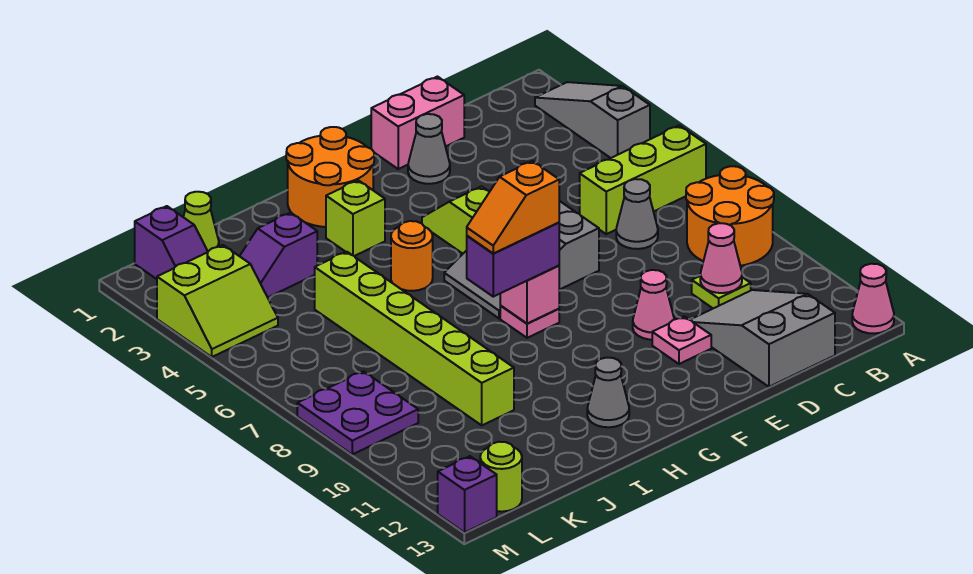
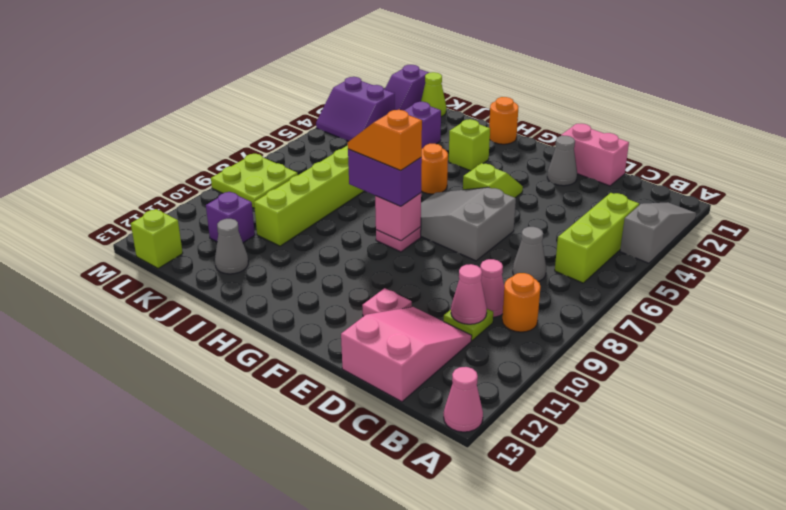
lime 1x3 brick [580,125,706,234] -> lime 1x3 brick turned to [555,193,639,283]
orange 2x2 round brick [686,166,774,266] -> orange 1x1 round brick [502,273,541,332]
grey 2x3 slope [690,290,835,387] -> pink 2x3 slope [341,307,472,402]
pink 1x1 cone [633,270,674,340] -> pink 1x1 cone moved to [480,259,504,317]
orange 2x2 round brick [286,127,374,227] -> orange 1x1 round brick [489,97,518,144]
grey 1x1 cone [587,358,629,427] -> grey 1x1 cone moved to [215,219,248,274]
lime 2x2 slope [157,245,278,357] -> purple 2x2 slope [316,77,395,141]
purple 2x2 plate [297,371,418,454] -> lime 2x2 plate [211,154,298,208]
lime 1x1 round brick [480,442,522,512] -> lime 1x1 brick [131,209,183,268]
purple 1x1 brick [438,456,497,532] -> purple 1x1 brick moved to [206,192,255,242]

